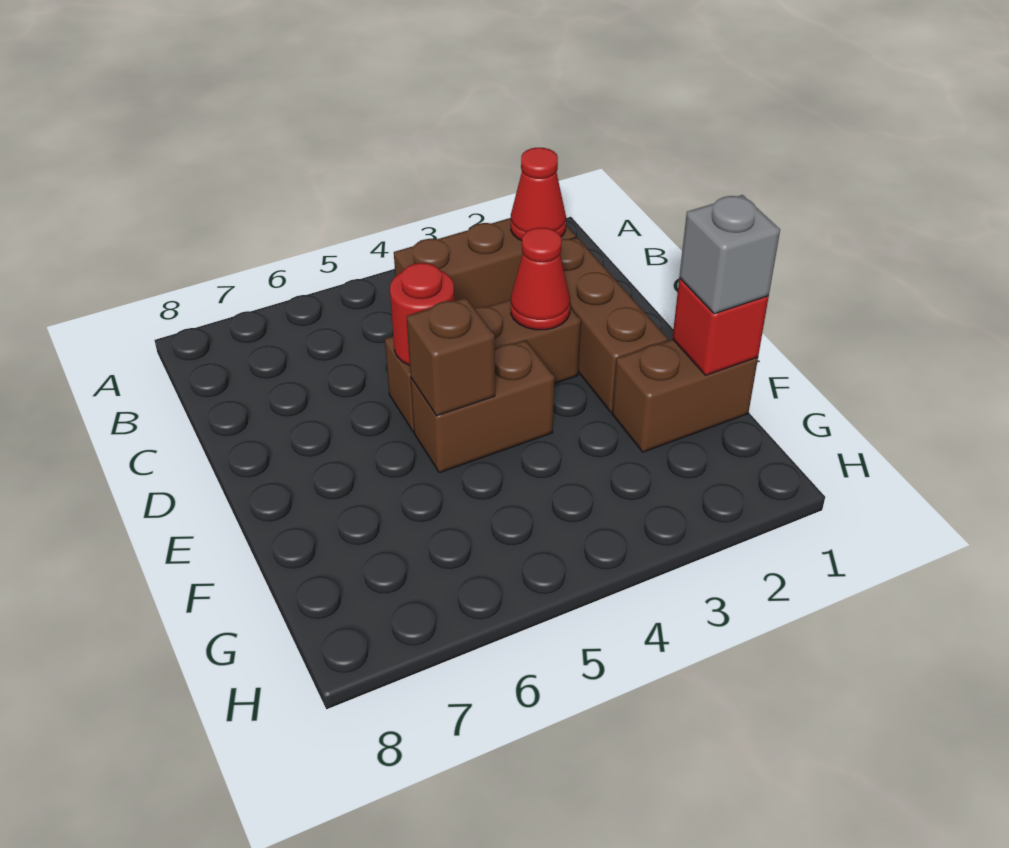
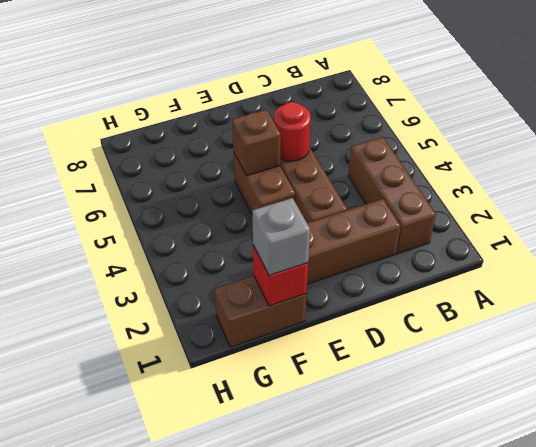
red 1x1 cone [511,148,566,241] -> none
red 1x1 cone [511,228,570,330] -> none
brown 1x2 brick [612,339,758,452] -> brown 1x2 brick turned to [214,276,307,347]

